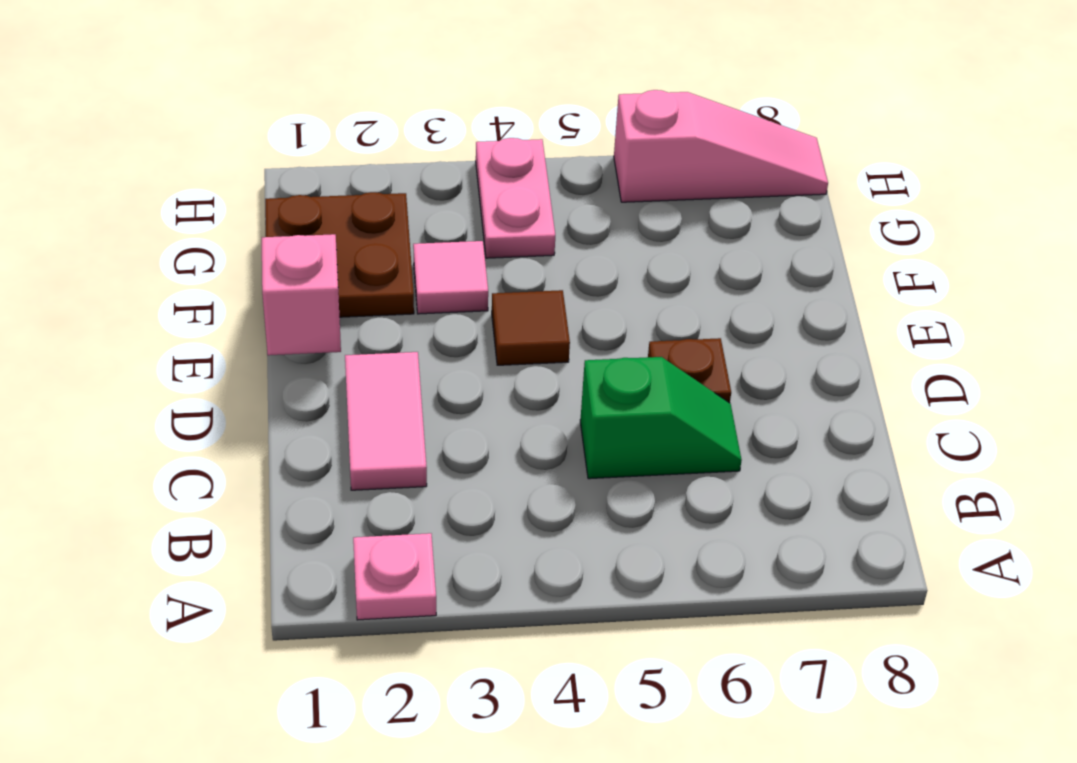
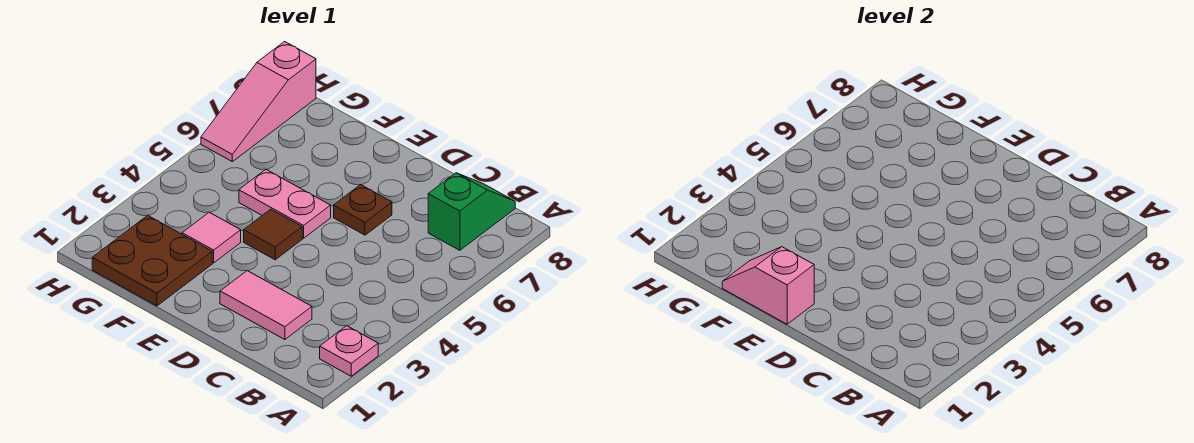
green 1x2 slope [580,357,742,479] -> green 1x2 slope moved to [428,173,515,250]
pink 1x2 plate [476,138,555,258] -> pink 1x2 plate moved to [239,169,331,238]
pink 1x3 slope [614,90,828,202] -> pink 1x3 slope turned to [201,42,316,162]

